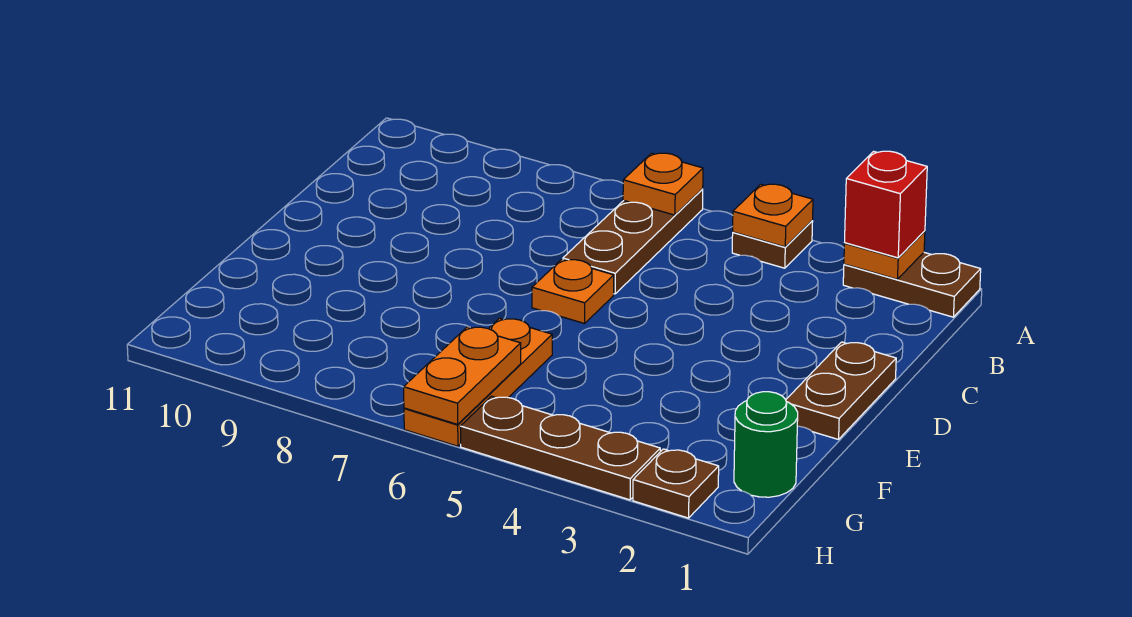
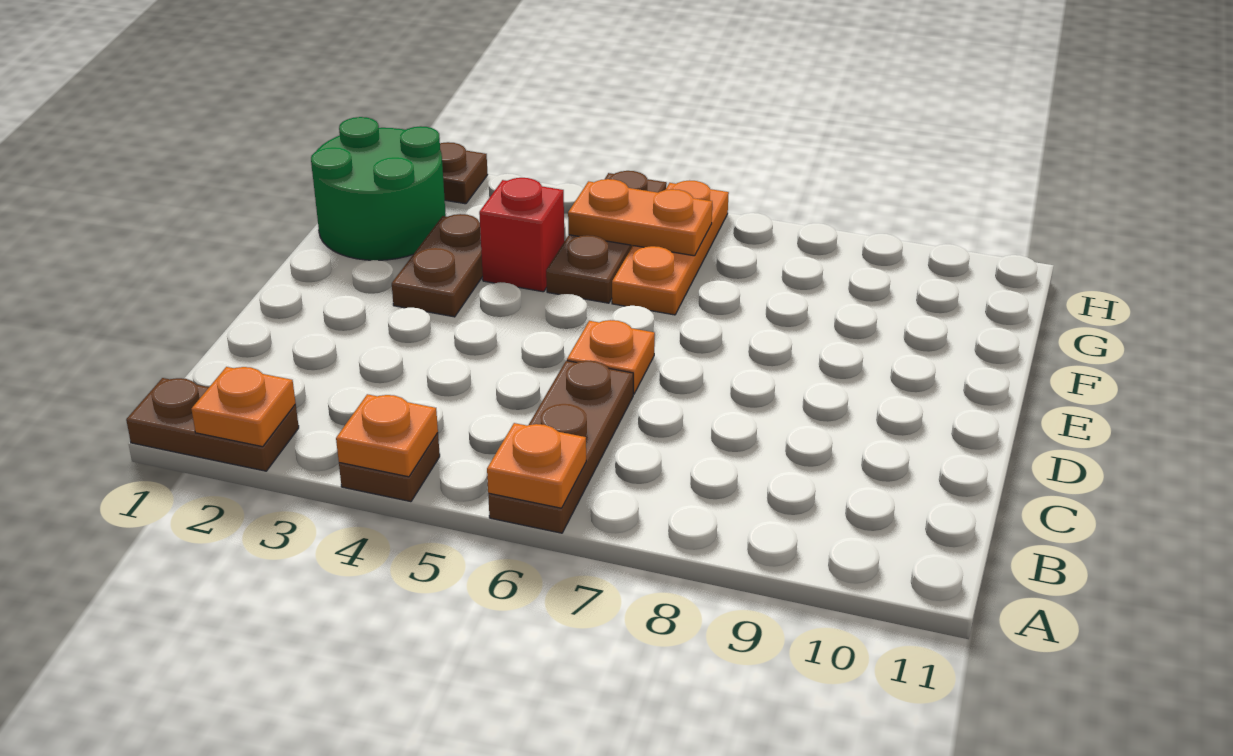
red 1x1 brick [845,151,927,258] -> red 1x1 brick moved to [479,178,565,292]
brown 1x2 plate [786,342,896,440] -> brown 1x2 plate moved to [392,214,483,317]
green 1x1 round brick [734,392,798,497] -> green 2x2 round brick [311,117,446,260]
orange 1x2 plate [404,327,521,424] -> orange 1x2 plate turned to [568,179,712,256]
brown 1x3 plate [460,396,660,500] -> brown 1x3 plate turned to [546,171,667,303]

